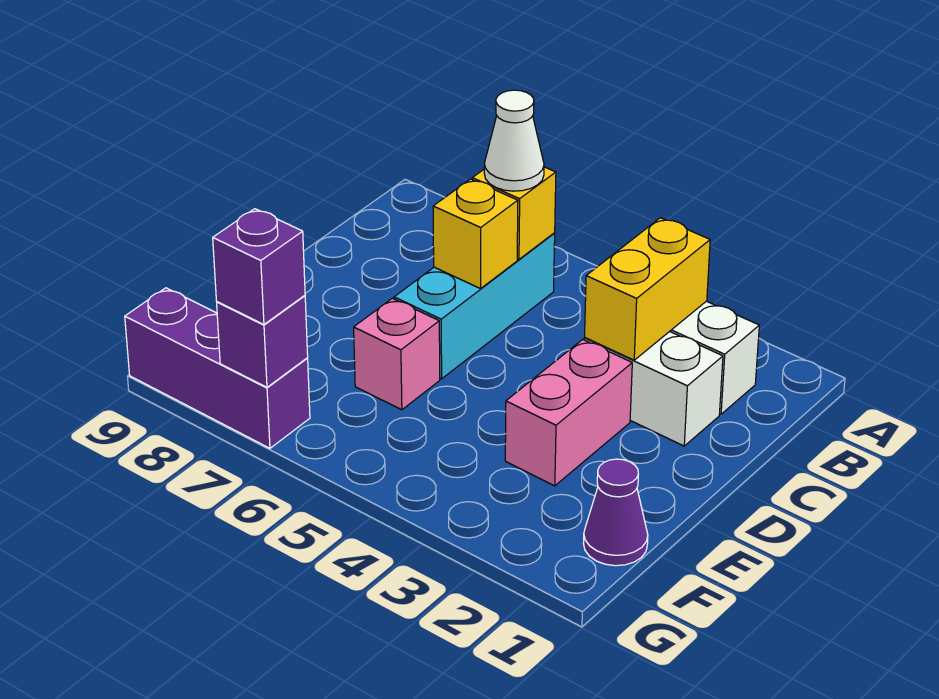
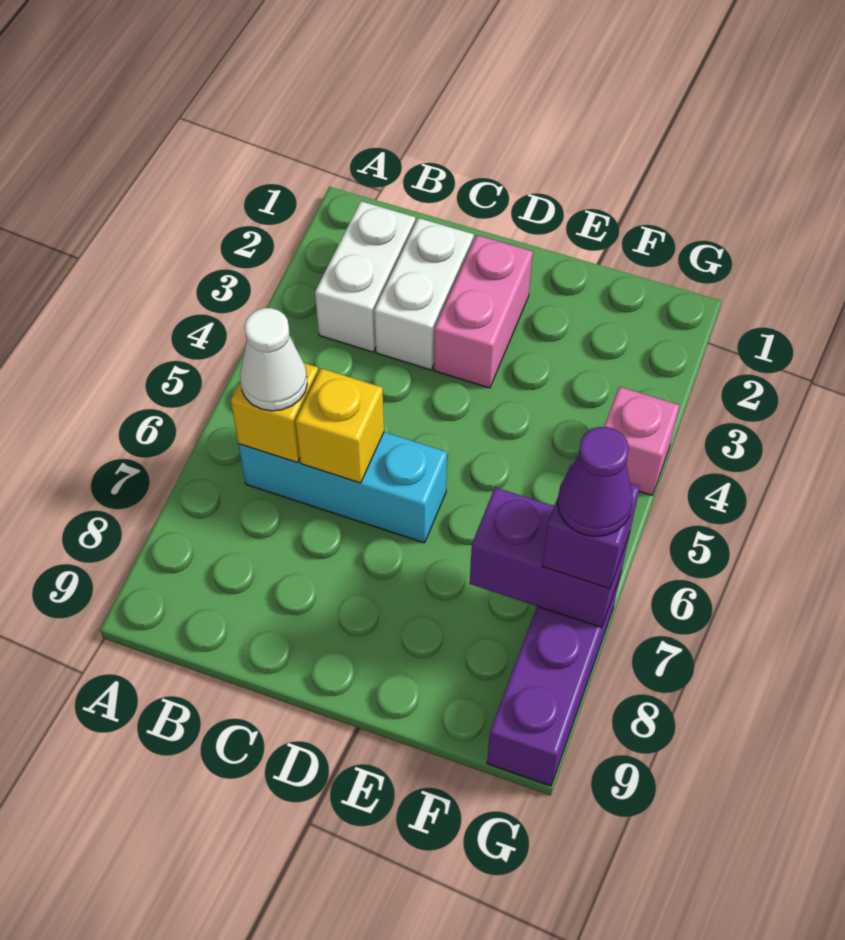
yellow 1x2 brick [585,218,710,360] -> none
pink 1x2 brick [505,339,632,486] -> pink 1x2 brick turned to [434,235,533,388]
pink 1x1 brick [354,298,440,410] -> pink 1x1 brick moved to [604,387,680,495]
purple 1x1 cone [583,459,648,566] -> purple 1x1 cone moved to [557,427,633,537]
purple 1x1 brick [217,295,308,387] -> purple 1x2 brick [470,487,630,627]

